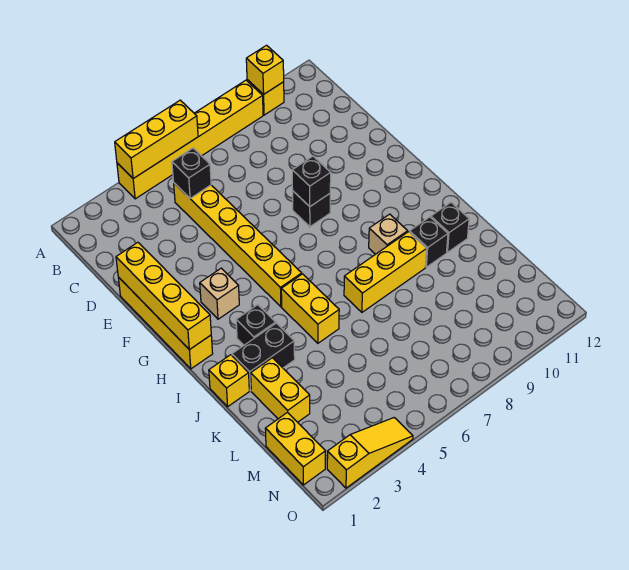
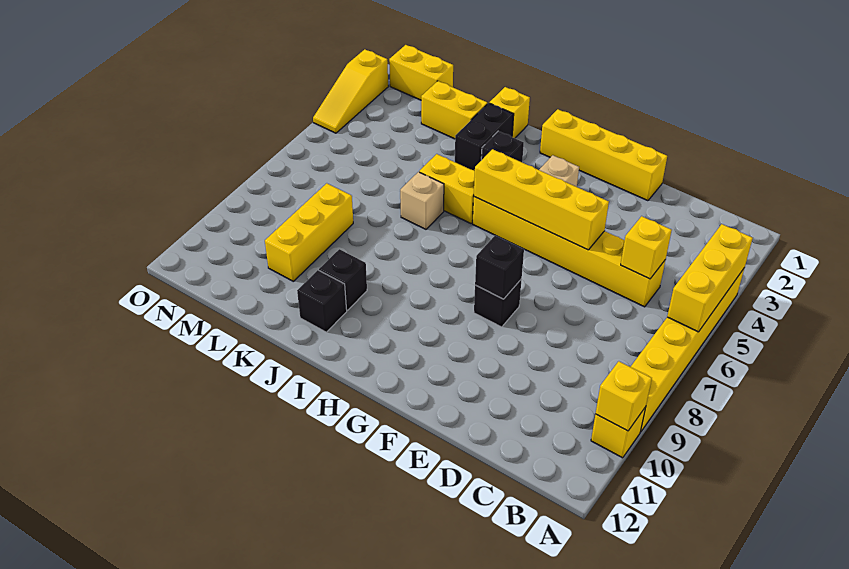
black 1x1 brick [172,148,211,198] -> yellow 1x1 brick [621,216,672,279]
yellow 1x4 brick [116,242,211,350] -> yellow 1x4 brick moved to [474,149,609,250]
tan 1x1 brick [369,214,408,254] -> tan 1x1 brick moved to [400,172,444,229]
yellow 1x3 brick [344,232,427,312] -> yellow 1x3 brick moved to [265,183,353,281]

